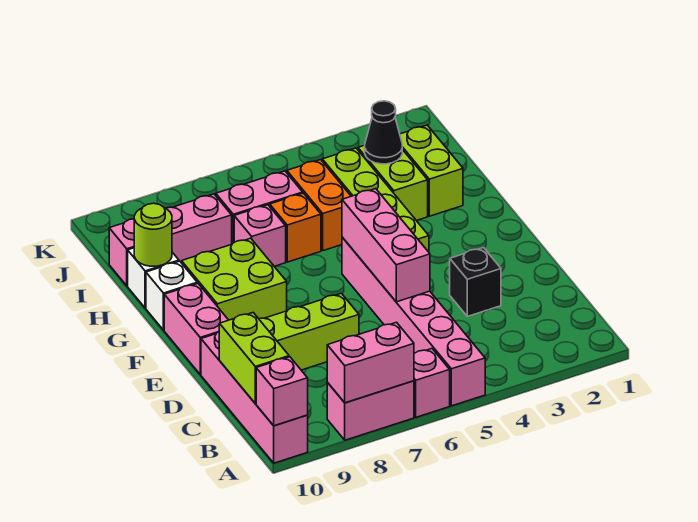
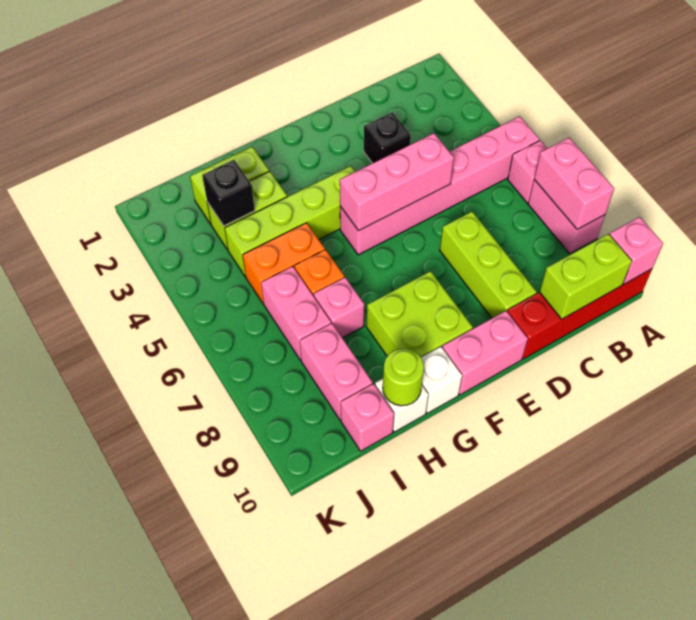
pink 1x4 brick [201,332,308,463] -> red 1x4 brick [507,269,652,359]
black 1x1 cone [365,101,402,164] -> black 1x1 brick [202,160,255,226]

